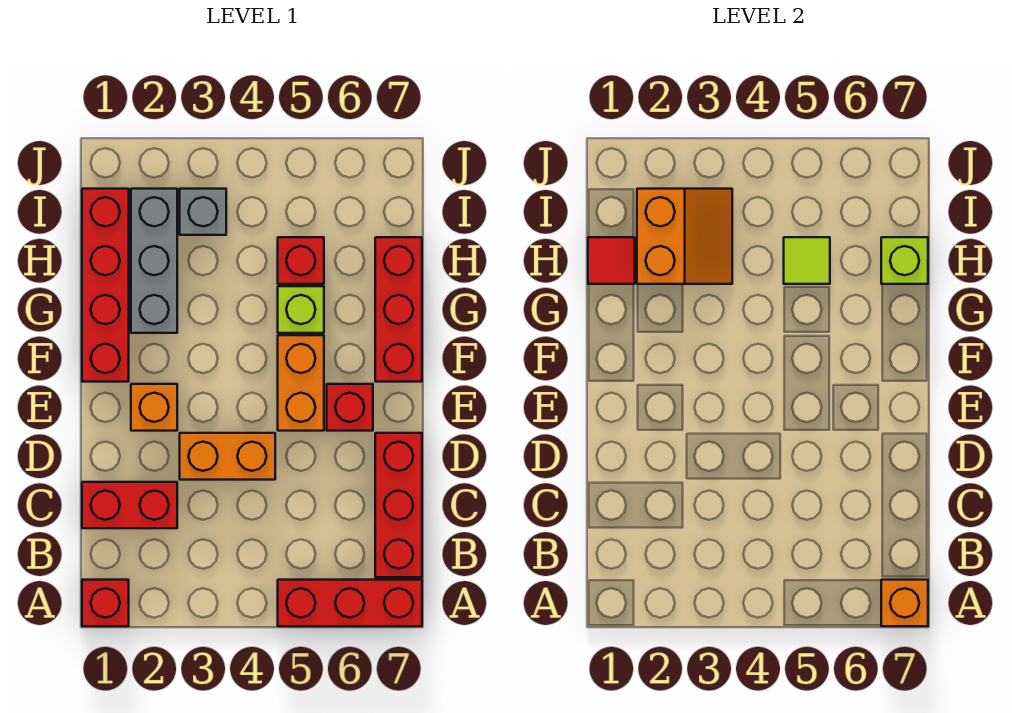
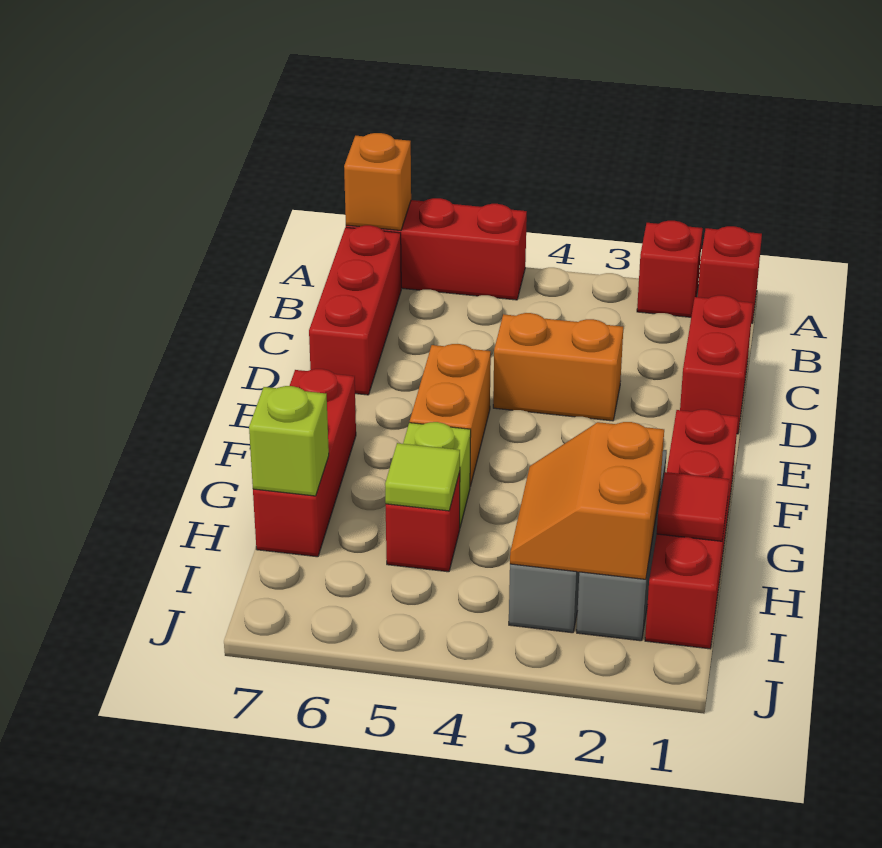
red 1x2 brick [82,482,177,528] -> red 1x2 brick turned to [680,295,753,434]
orange 1x1 brick [131,384,177,431] -> none
red 1x1 brick [327,384,373,431] -> red 1x1 brick moved to [637,221,703,317]

